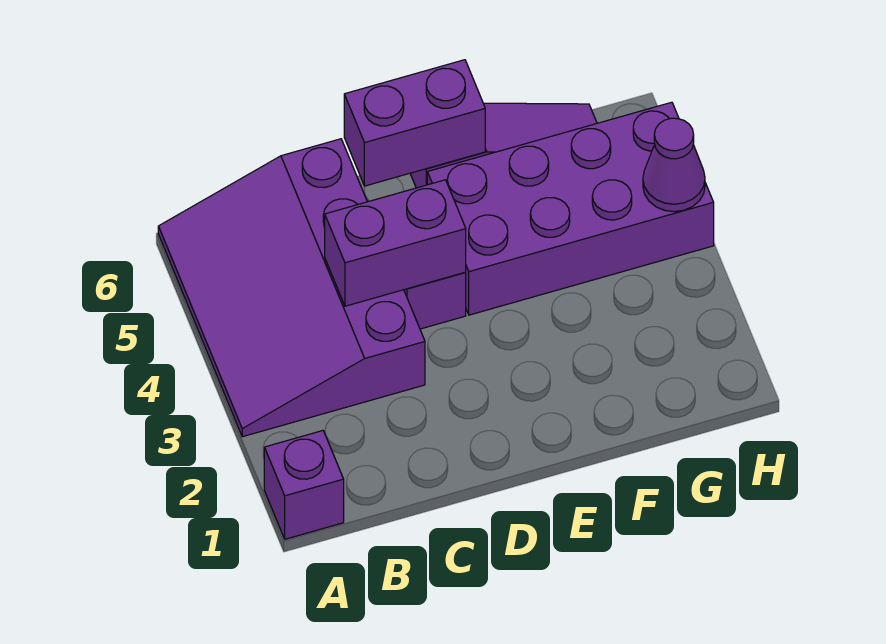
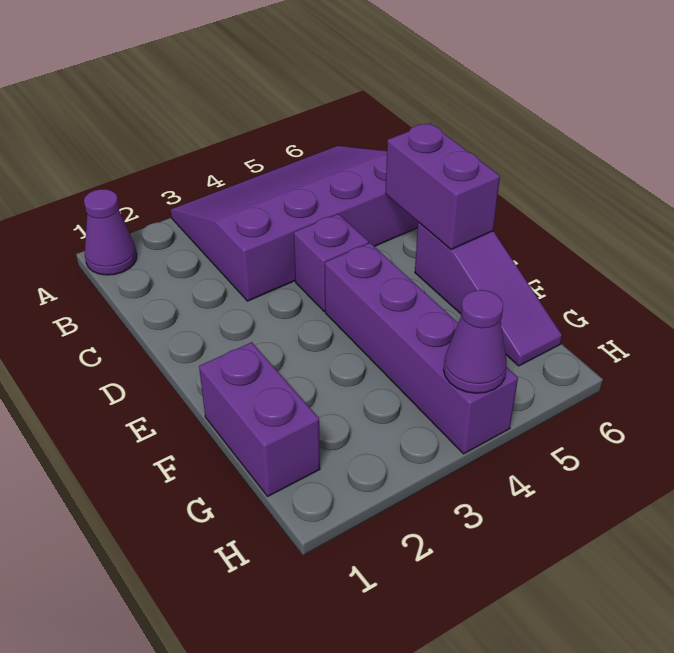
purple 1x1 brick [264,431,344,539] -> purple 1x1 cone [84,189,137,275]
purple 1x2 brick [325,180,466,306] -> purple 1x2 brick moved to [199,342,320,496]
purple 2x4 brick [427,102,714,315] -> purple 1x4 brick [325,243,518,454]

